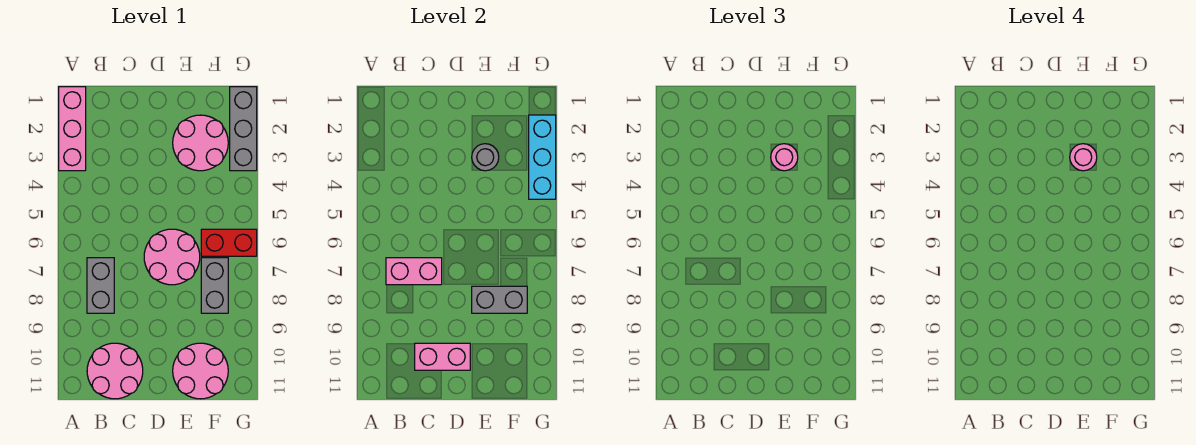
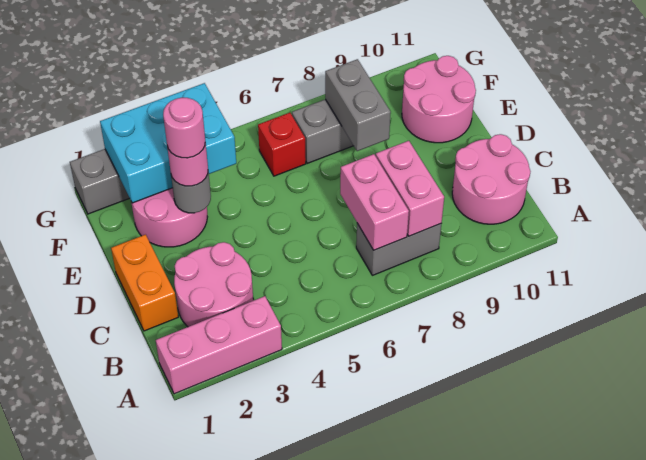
none -> orange 1x2 brick [111,235,178,331]
pink 1x2 brick [415,343,470,370] -> pink 1x2 brick moved to [376,141,444,236]
pink 2x2 round brick [144,229,200,285] -> pink 2x2 round brick moved to [174,242,253,327]
red 1x2 brick [201,229,257,256] -> red 1x1 brick [258,113,306,176]
cyan 1x3 brick [529,115,556,199] -> cyan 2x3 brick [100,83,236,203]

